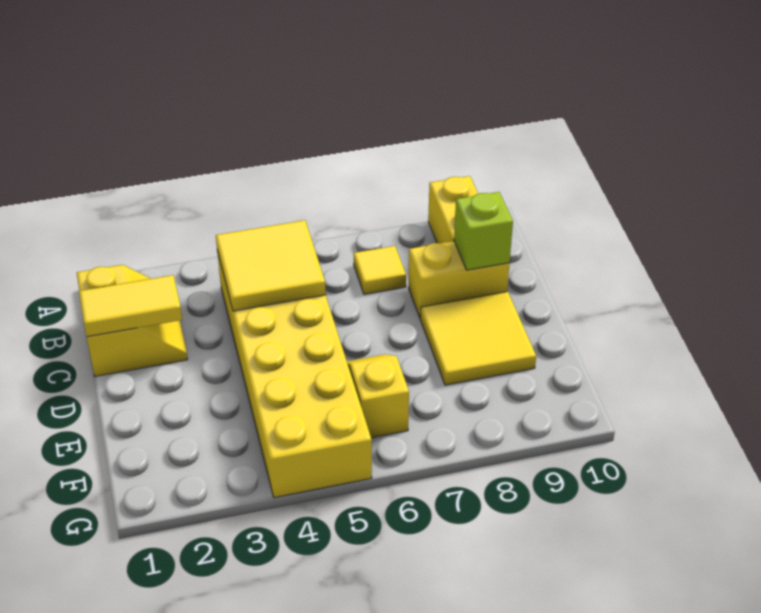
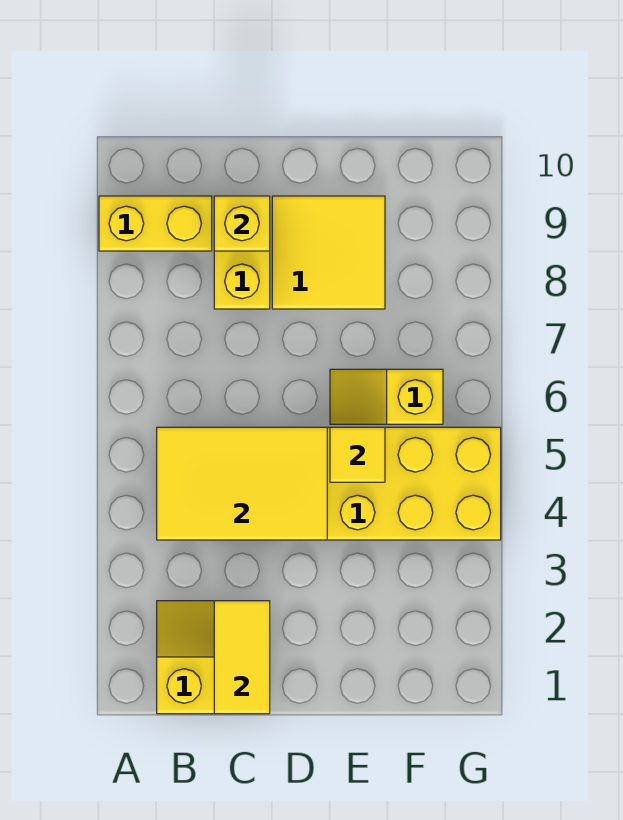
yellow 2x2 tile [216,220,326,311] -> yellow 2x3 tile [157,427,327,540]
yellow 1x1 tile [354,246,406,294] -> yellow 1x1 tile moved to [330,427,385,482]
lime 1x1 brick [454,192,513,270] -> yellow 1x1 brick [214,196,270,251]

